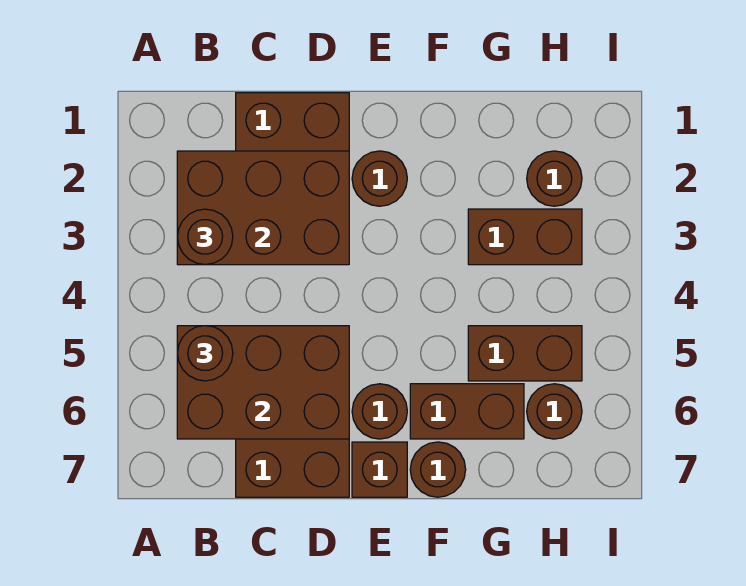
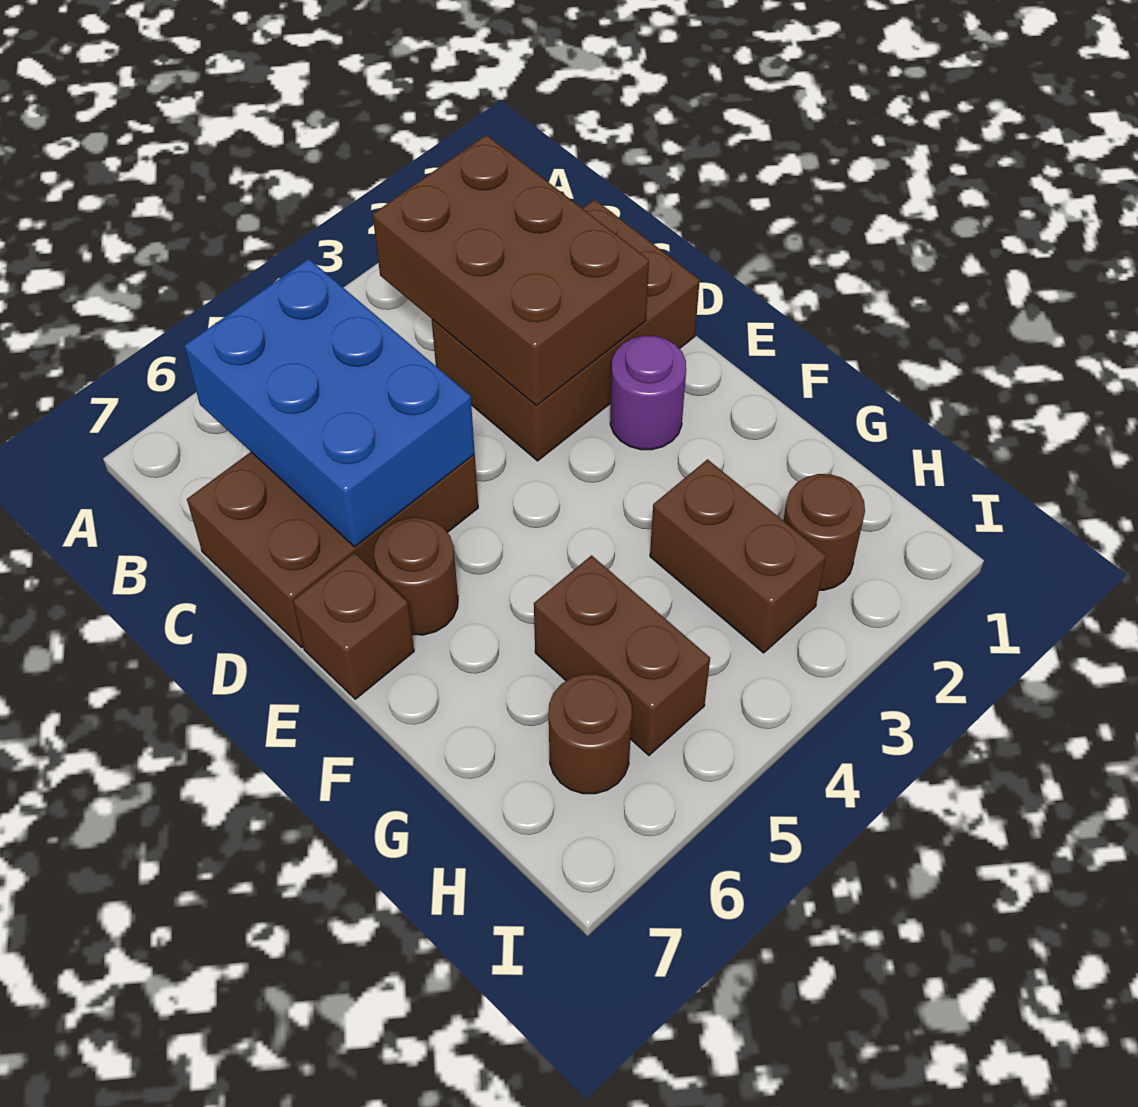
brown 1x1 round brick [177,209,233,265] -> none
brown 2x3 brick [177,326,349,439] -> blue 2x3 brick [184,259,475,547]
brown 1x1 round brick [177,326,233,381] -> none
brown 1x1 round brick [352,151,407,206] -> purple 1x1 round brick [610,336,686,450]
brown 1x2 brick [410,384,524,439] -> none
brown 1x1 round brick [410,442,466,497] -> none

